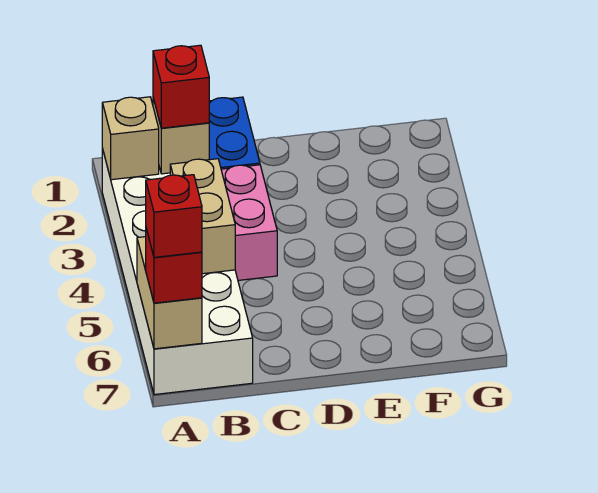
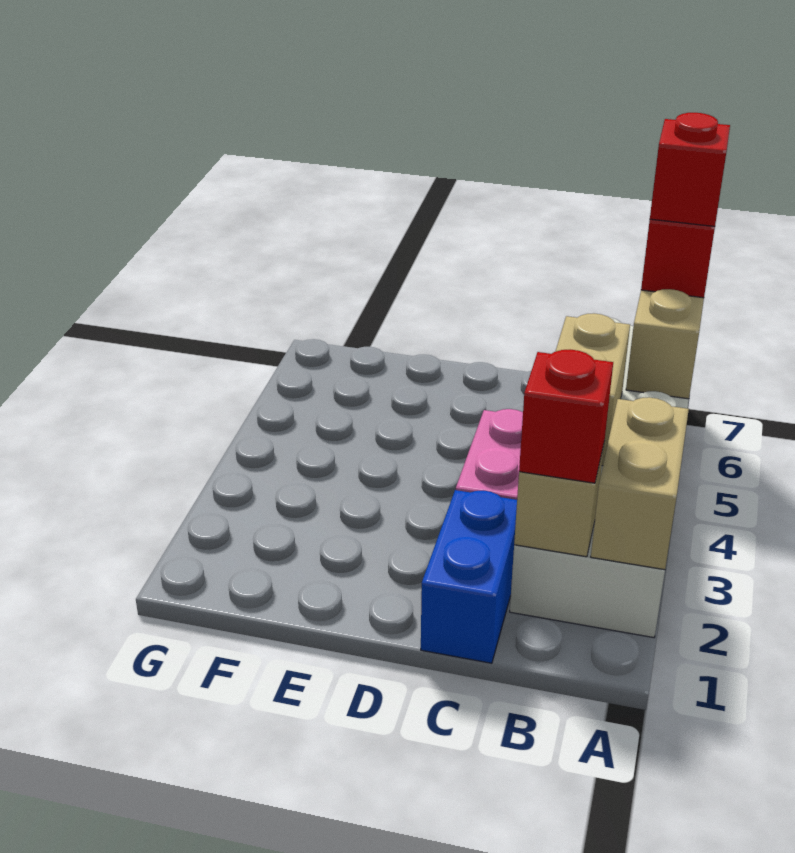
tan 1x1 brick [102,97,159,180] -> tan 1x2 brick [591,397,689,570]

